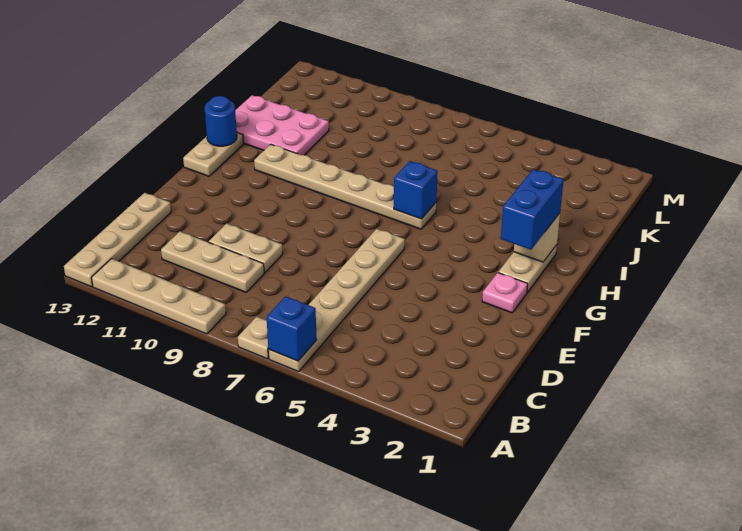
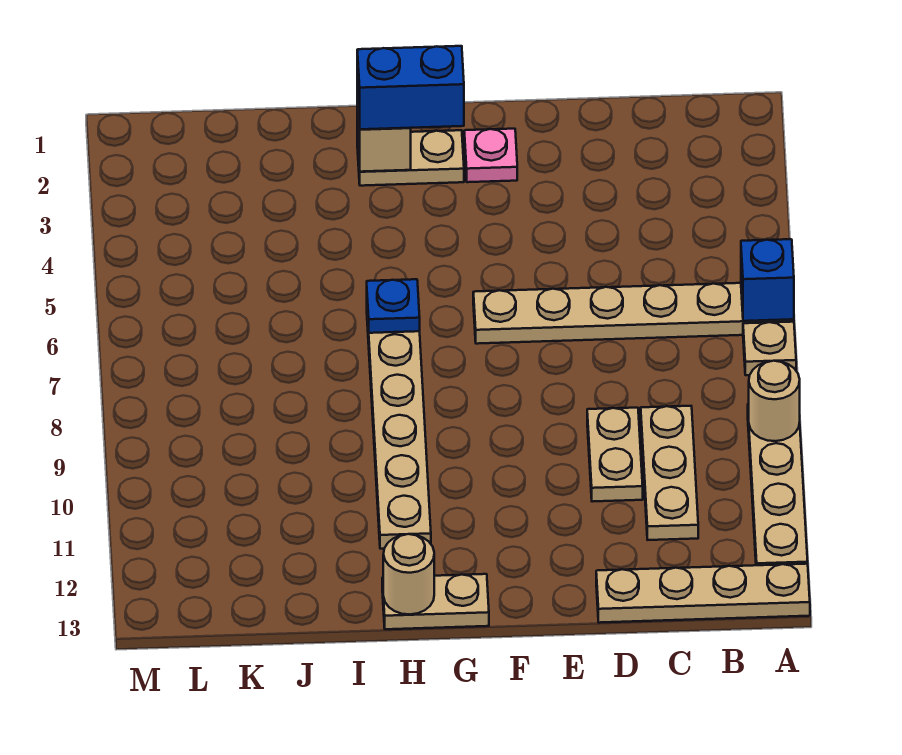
none -> tan 1x1 round brick [749,361,800,441]
blue 1x1 brick [394,161,438,219] -> blue 1x1 plate [367,279,420,333]
blue 1x1 round brick [205,96,237,146] -> tan 1x1 round brick [383,534,434,614]
pink 2x3 plate [235,95,329,155] -> none

